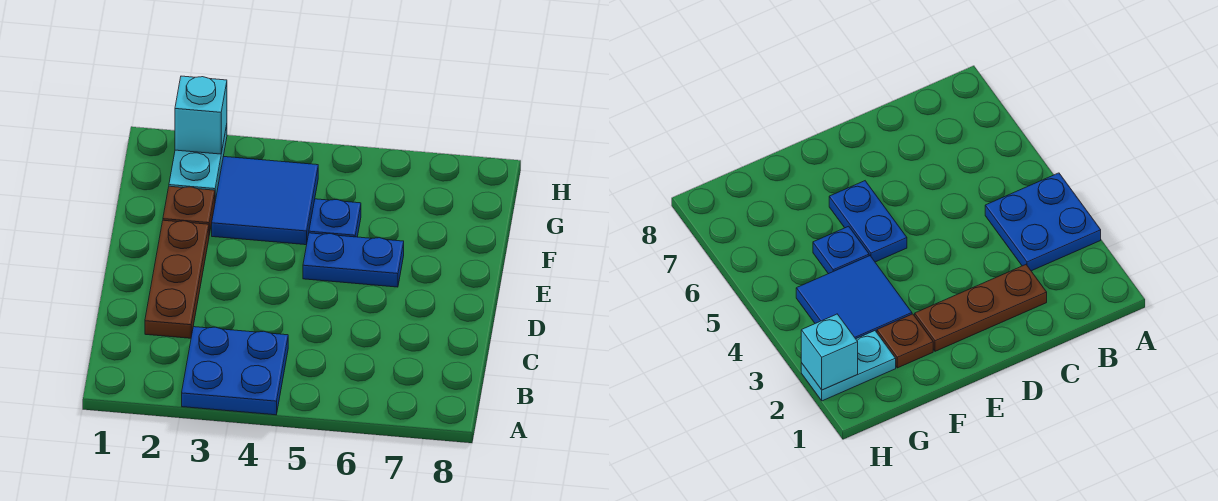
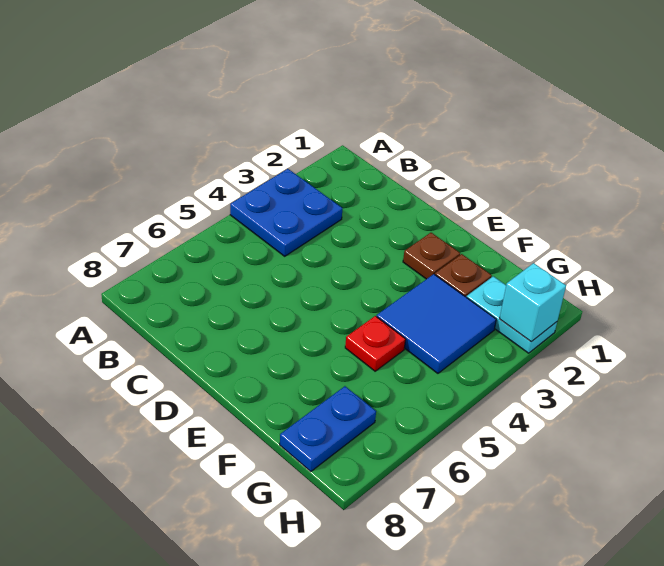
brown 1x3 plate [145,220,209,338] -> brown 1x1 plate [403,233,460,279]
blue 1x2 plate [303,233,404,287] -> blue 1x2 plate moved to [280,386,376,472]
blue 1x1 plate [309,199,361,237] -> red 1x1 plate [345,316,406,371]

